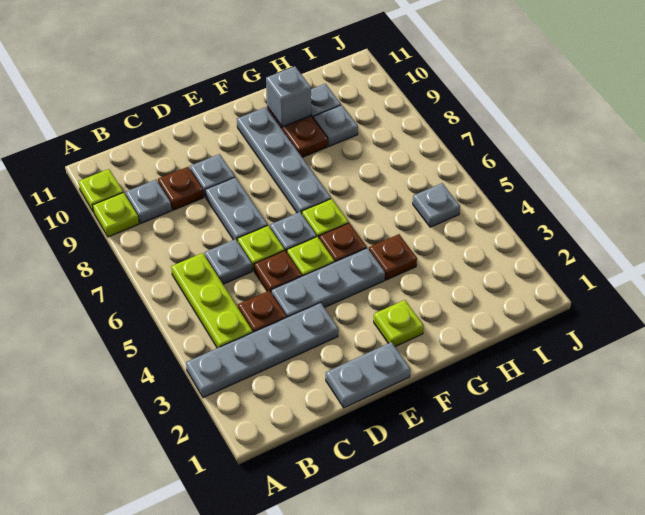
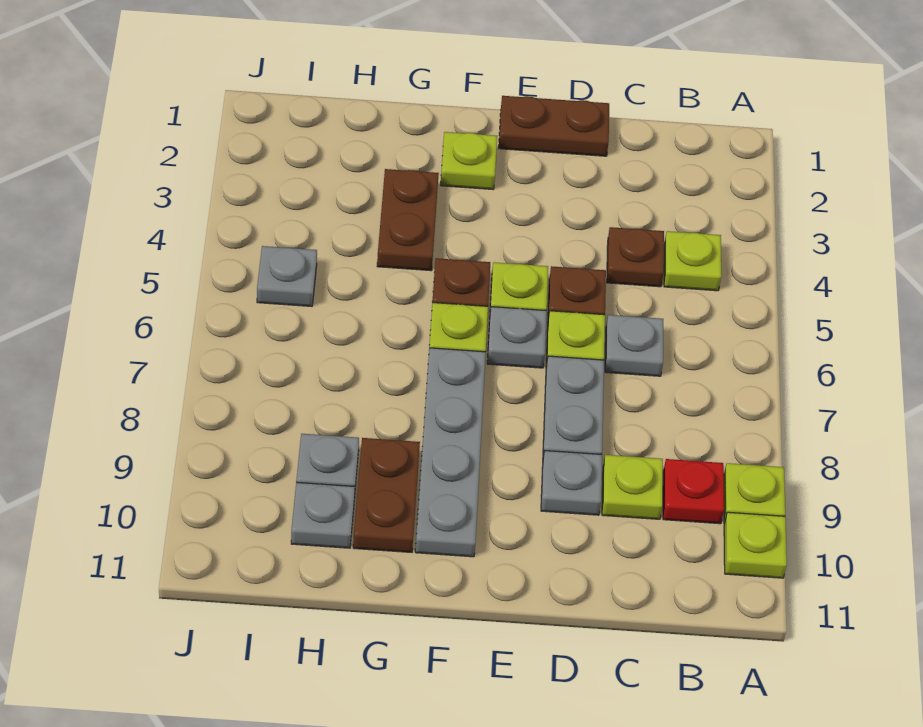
grey 1x4 plate [186,303,338,398] -> none
lime 1x3 plate [171,253,253,348] -> lime 1x1 plate [664,231,721,291]
grey 1x1 plate [125,180,172,223] -> red 1x1 plate [663,459,724,524]
brown 1x1 plate [158,167,204,210] -> lime 1x1 plate [602,455,663,519]
grey 1x2 plate [326,342,410,408] -> brown 1x2 plate [499,96,609,156]
grey 1x3 plate [271,248,385,317] -> none
brown 1x1 plate [369,234,417,280] -> brown 1x2 plate [377,169,439,271]
grey 1x1 brick [266,66,311,127] -> none

